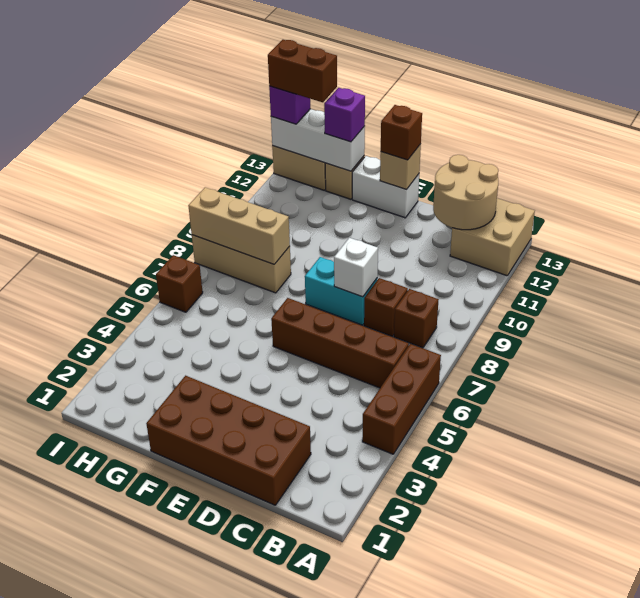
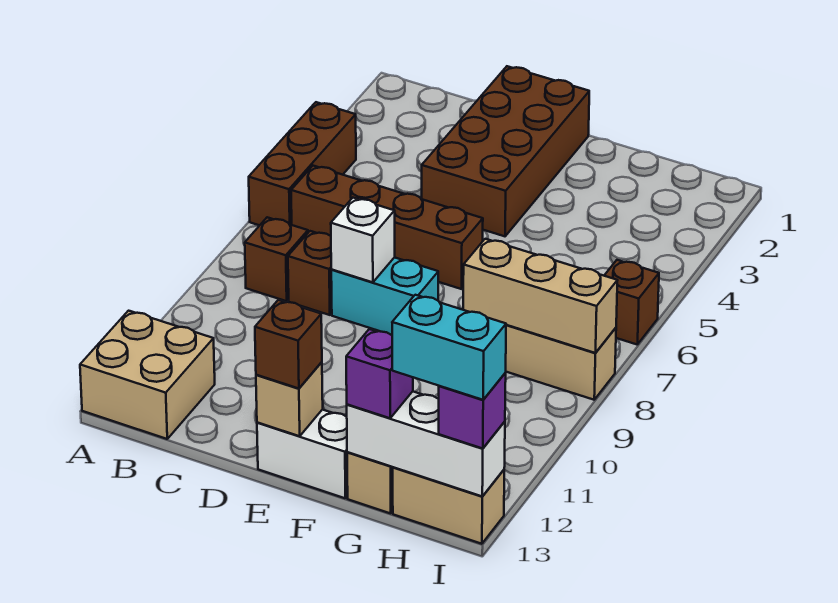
tan 2x2 round brick [433,155,498,230] -> none
brown 2x4 brick [146,376,311,505] -> brown 2x4 brick turned to [422,66,589,236]
brown 1x2 brick [268,40,337,102] -> cyan 1x2 brick [392,295,506,400]

